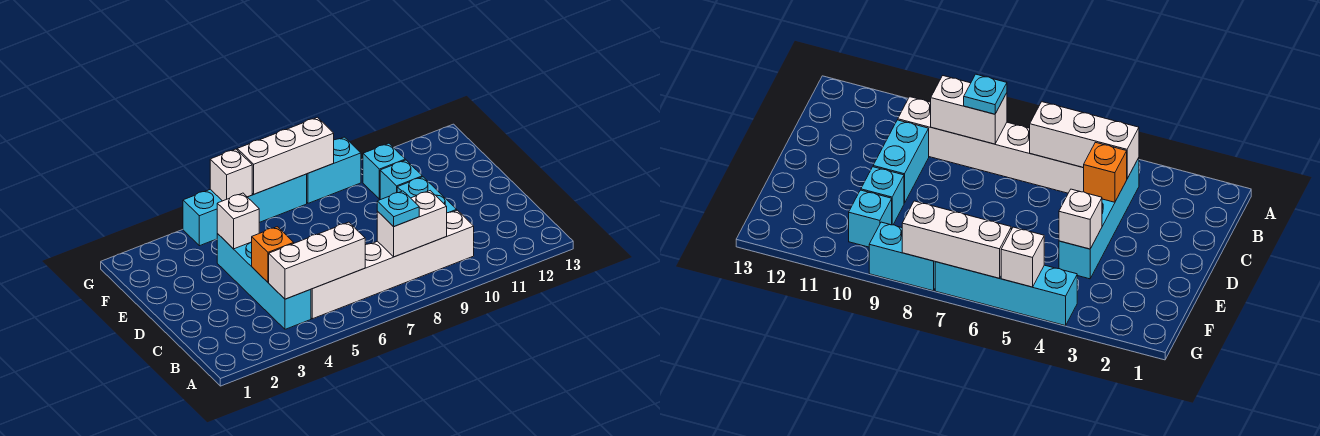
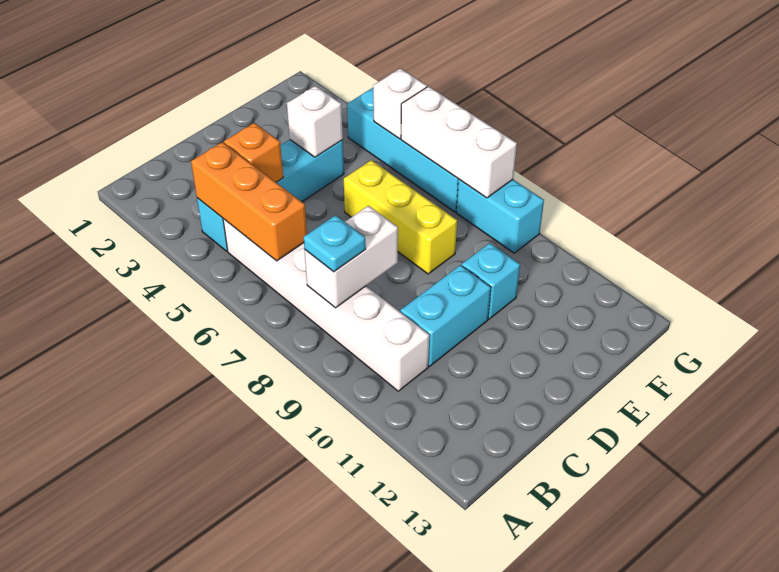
white 1x3 brick [269,222,365,299] -> orange 1x3 brick [191,142,307,261]
white 1x2 brick [377,191,447,257] -> white 1x2 brick turned to [305,206,398,308]
none -> yellow 1x3 brick [344,160,457,274]
cyan 1x1 brick [363,143,405,199] -> none

